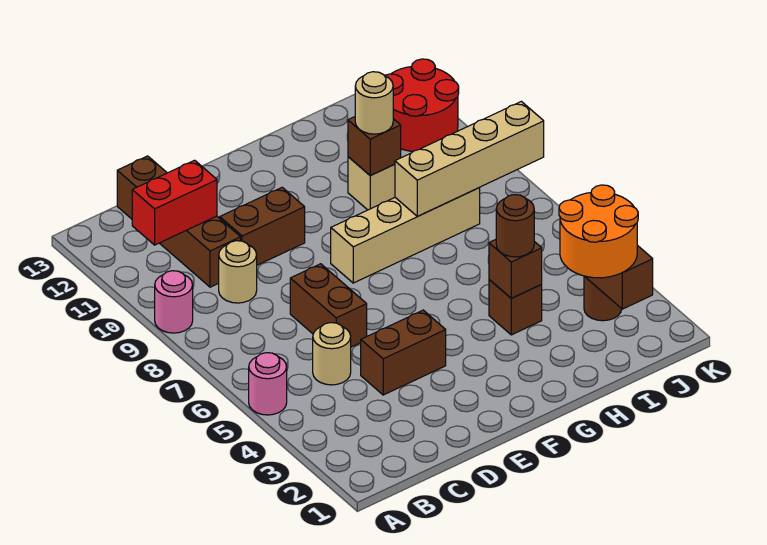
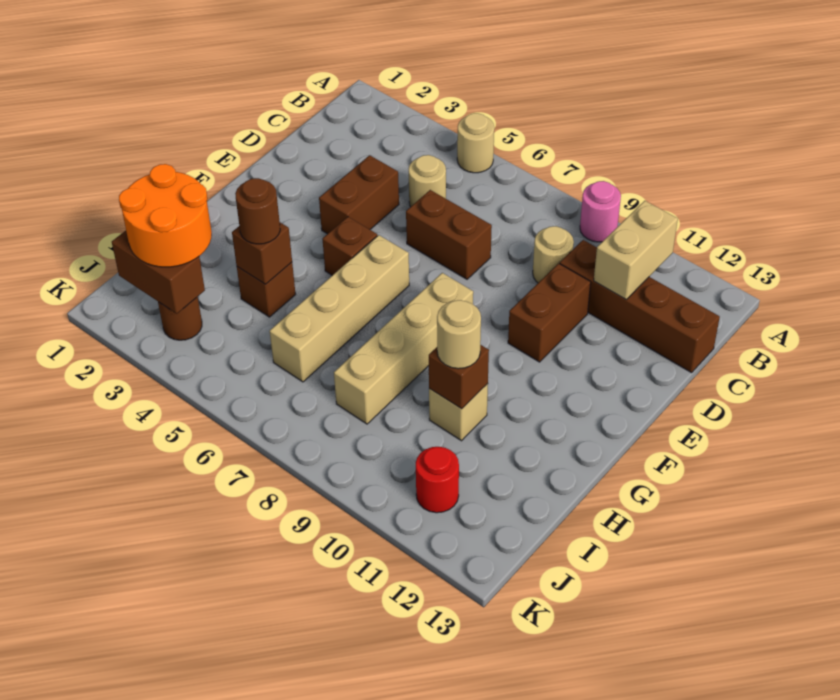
pink 1x1 round brick [249,353,287,415] -> tan 1x1 round brick [457,113,494,173]
red 1x2 brick [132,160,217,245] -> tan 1x2 brick [594,201,678,299]
none -> brown 1x1 brick [323,217,377,275]
tan 1x4 brick [395,101,544,216] -> tan 1x4 brick moved to [270,235,409,382]
red 2x2 round brick [385,59,459,151] -> red 1x1 round brick [416,447,459,513]

